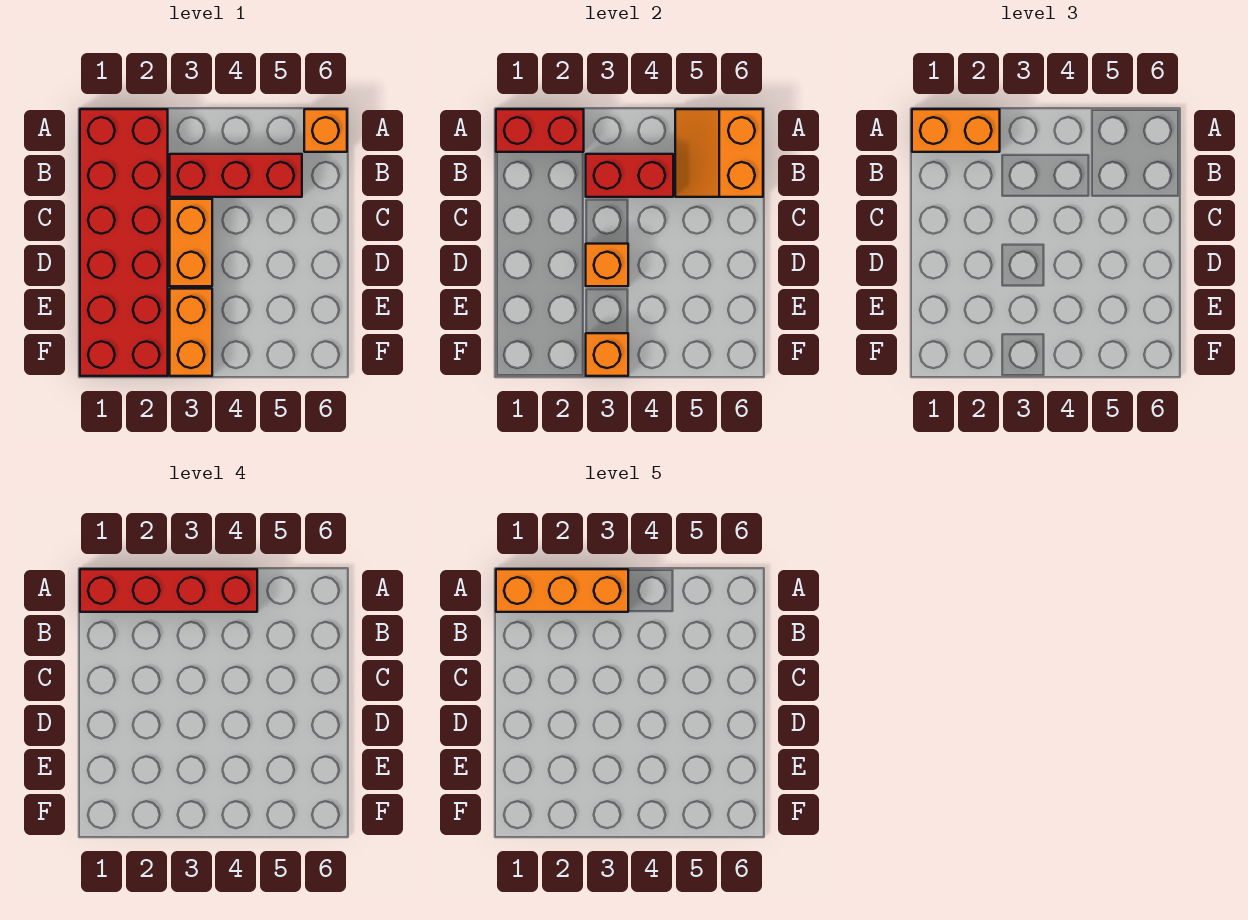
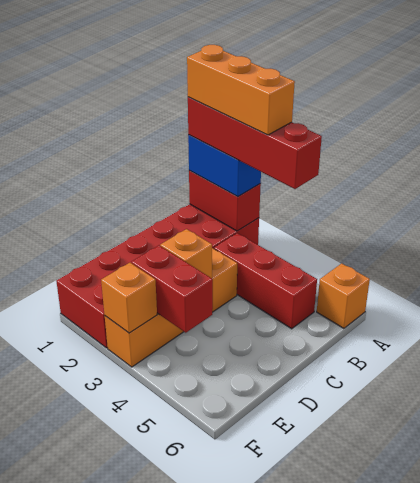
orange 1x2 brick [912,109,1000,152] -> blue 1x2 brick [188,135,261,197]
orange 2x2 slope [675,109,763,197] -> none
red 1x2 brick [586,154,673,197] -> red 1x2 brick moved to [132,245,213,333]

